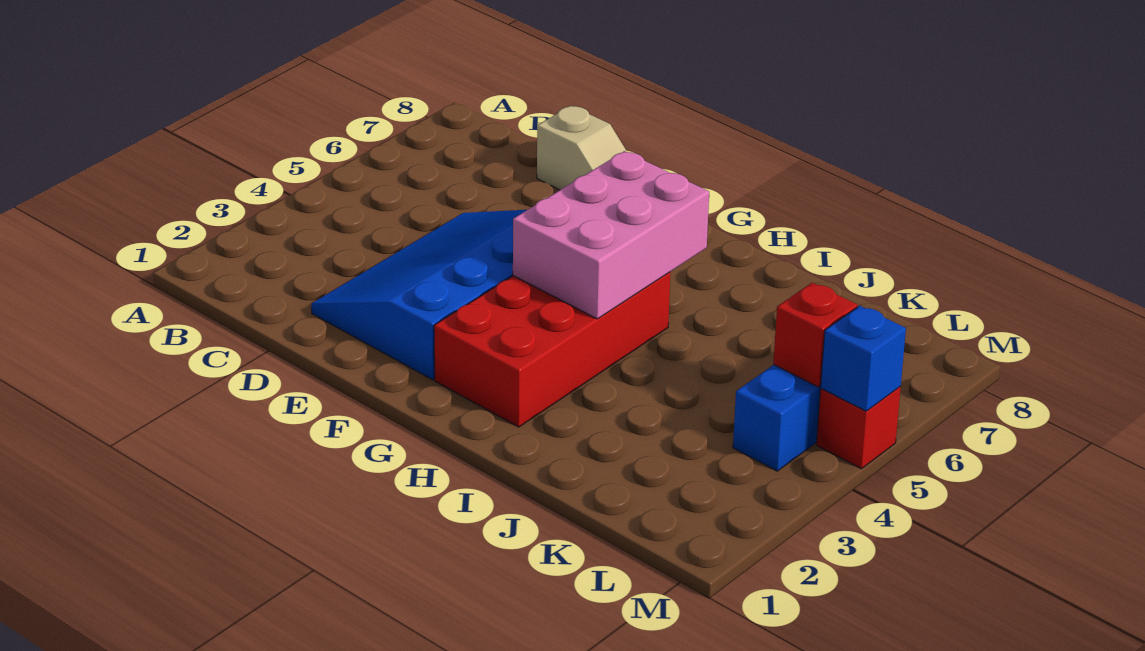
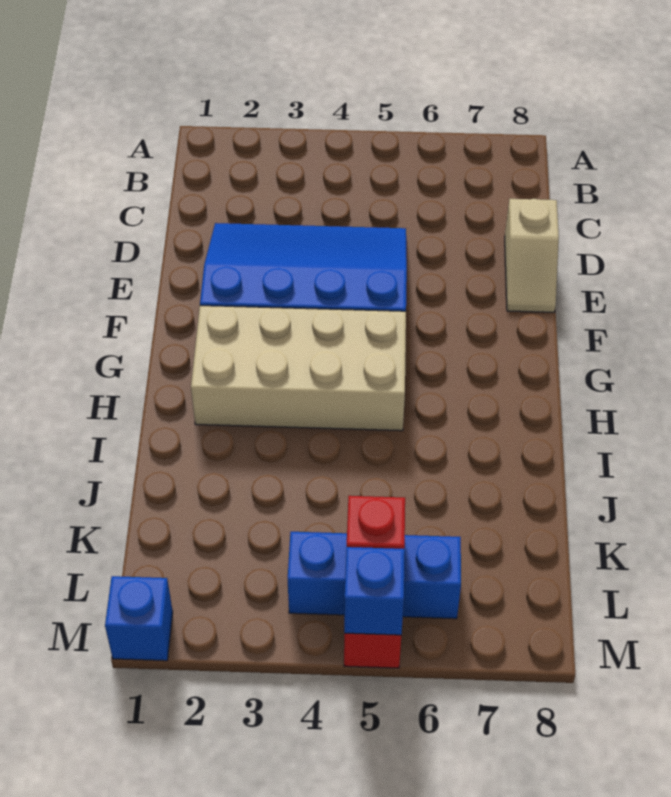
red 2x4 brick [434,272,670,427] -> tan 2x4 brick [191,306,406,431]
pink 2x3 brick [513,151,709,319] -> none
none -> blue 1x1 brick [105,576,173,661]

